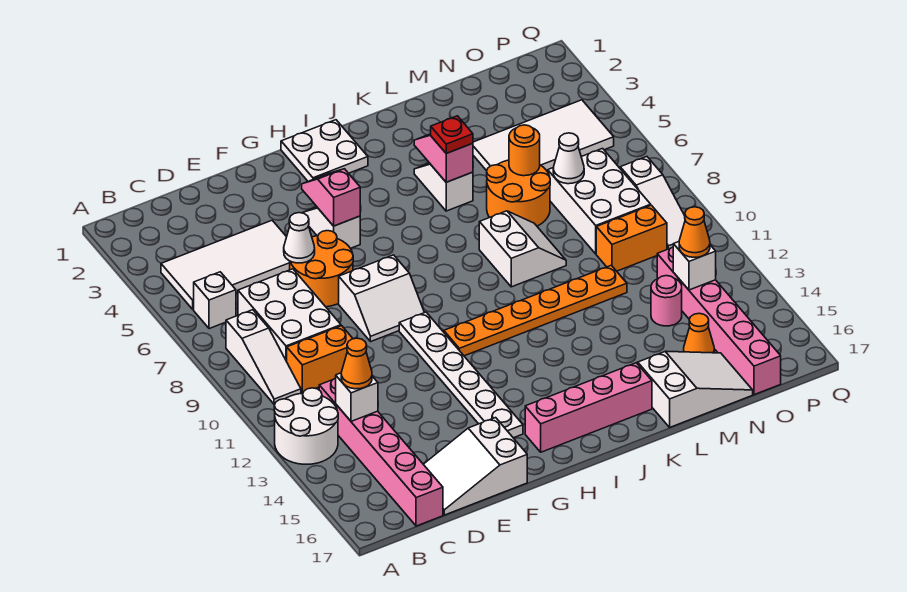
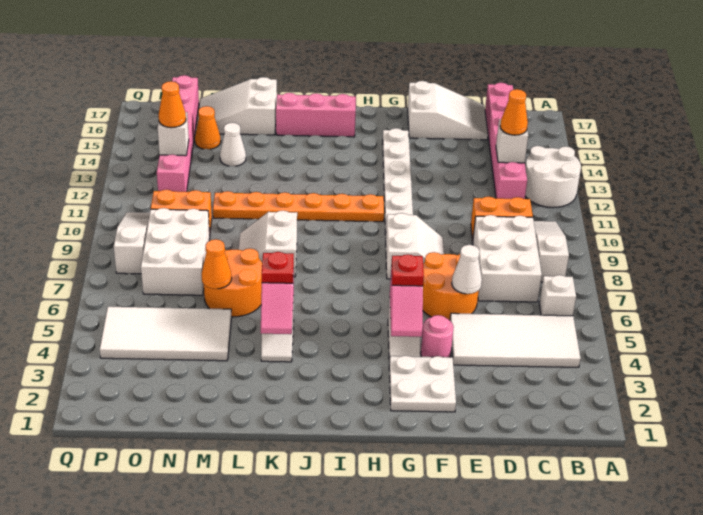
white 2x2 slope [339,255,424,342] -> white 2x2 slope turned to [386,213,444,279]
none -> red 1x1 plate [391,254,424,286]
white 2x2 plate [281,120,368,181] -> white 2x2 plate moved to [389,356,456,412]
pink 1x4 brick [525,363,652,452] -> pink 1x3 brick [276,93,356,137]
orange 1x1 round brick [509,125,540,176] -> orange 1x1 cone [202,239,232,289]
white 1x1 cone [553,133,584,184] -> white 1x1 cone moved to [220,123,246,166]
pink 1x1 round brick [651,276,682,326] -> pink 1x1 round brick moved to [421,315,454,357]

